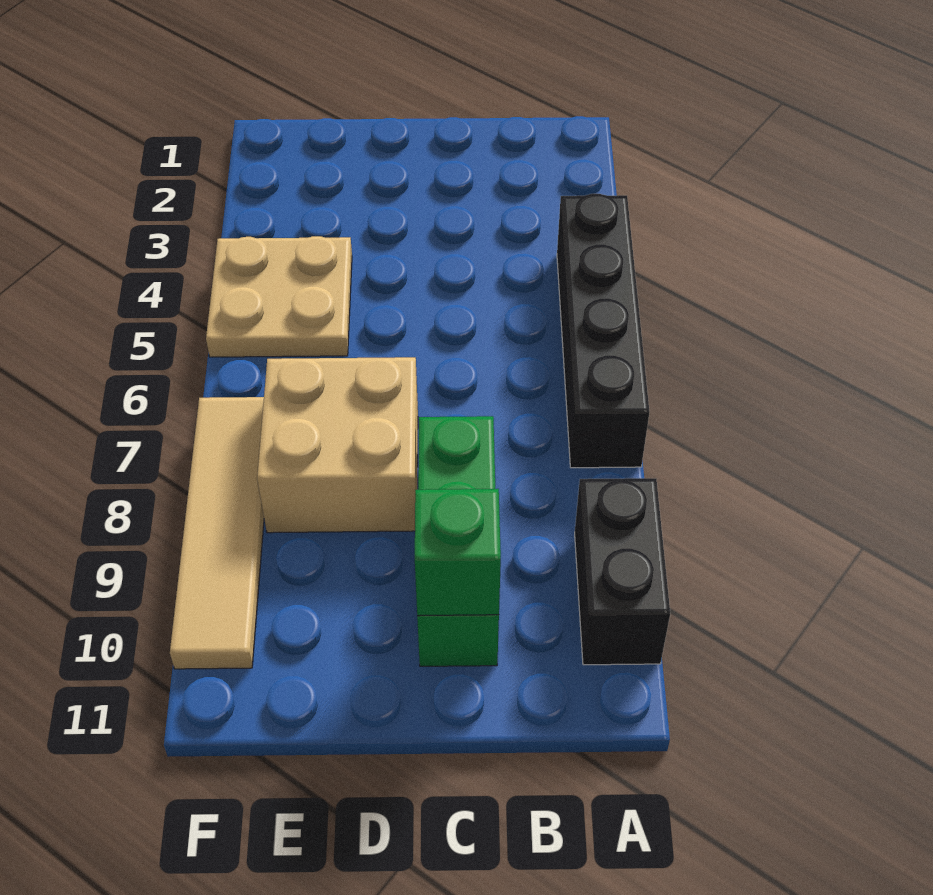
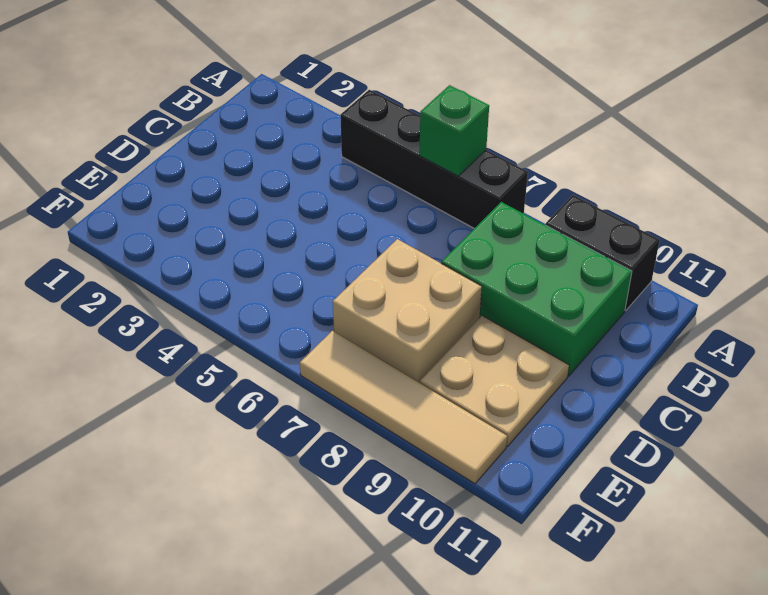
green 1x3 brick [417,416,499,666] -> green 2x3 brick [441,202,632,376]
green 1x1 brick [415,489,501,616] -> green 1x1 brick moved to [419,85,489,176]
tan 2x2 plate [206,236,352,357] -> tan 2x2 plate moved to [420,316,569,447]

